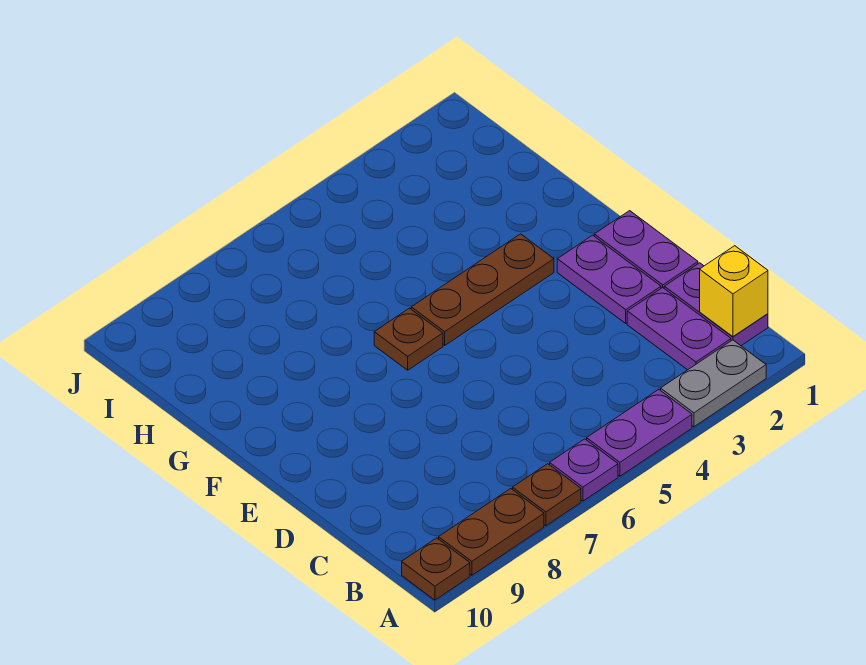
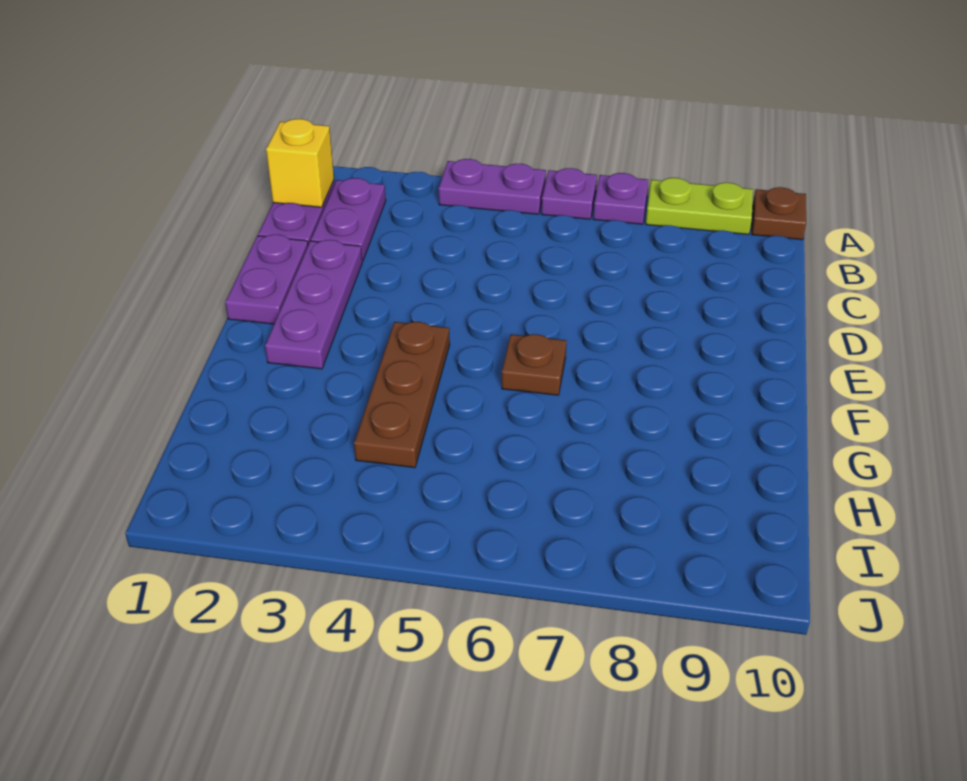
grey 1x2 plate [661,340,766,427] -> none
brown 1x1 plate [513,464,581,526] -> purple 1x1 plate [593,173,648,224]
brown 1x2 plate [439,489,544,575] -> lime 1x2 plate [646,178,753,235]
purple 1x2 plate [557,235,661,323] -> purple 1x3 plate [265,240,362,369]
brown 1x3 plate [411,234,554,345] -> brown 1x3 plate turned to [354,322,450,468]

